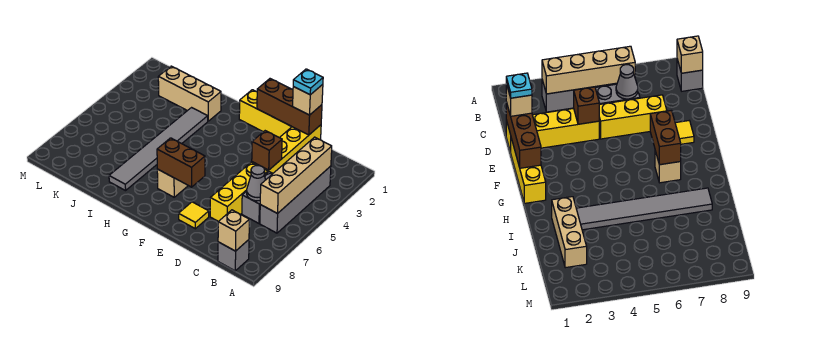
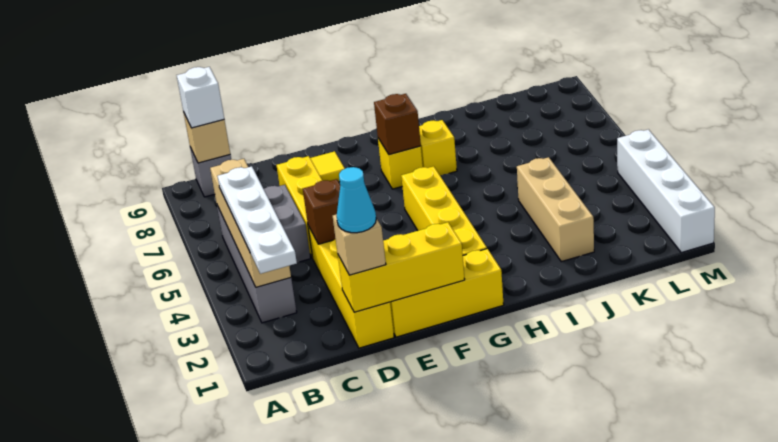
none -> white 1x4 plate [218,166,297,274]
none -> white 1x1 brick [177,67,224,128]
grey 1x1 cone [247,165,265,201] -> none
brown 1x3 brick [257,79,322,135] -> yellow 1x3 brick [338,222,465,312]
cyan 1x1 plate [293,69,323,95] -> cyan 1x1 cone [337,167,376,233]
brown 1x2 brick [157,138,205,187] -> brown 1x1 brick [374,94,421,154]
none -> yellow 1x4 brick [401,166,487,255]
tan 1x1 brick [157,169,188,197] -> yellow 1x1 brick [378,138,423,189]
none -> yellow 1x1 brick [419,120,457,176]
tan 1x3 brick [158,66,221,121] -> tan 1x3 brick turned to [517,157,594,262]
grey 1x6 tile [109,108,208,191] -> none
none -> white 1x4 brick [617,129,715,253]

